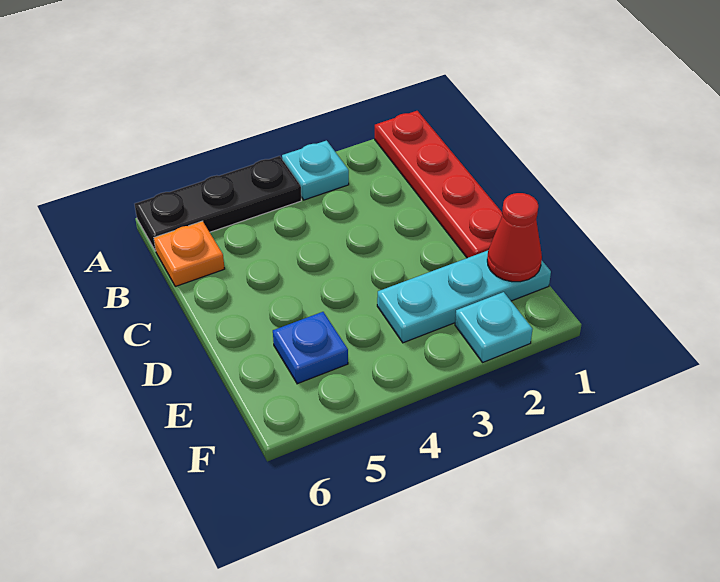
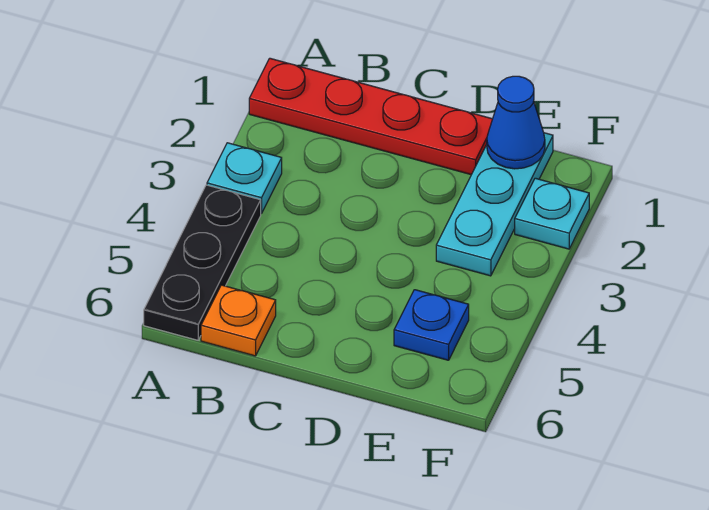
red 1x1 cone [487,193,542,282] -> blue 1x1 cone [487,76,545,169]

